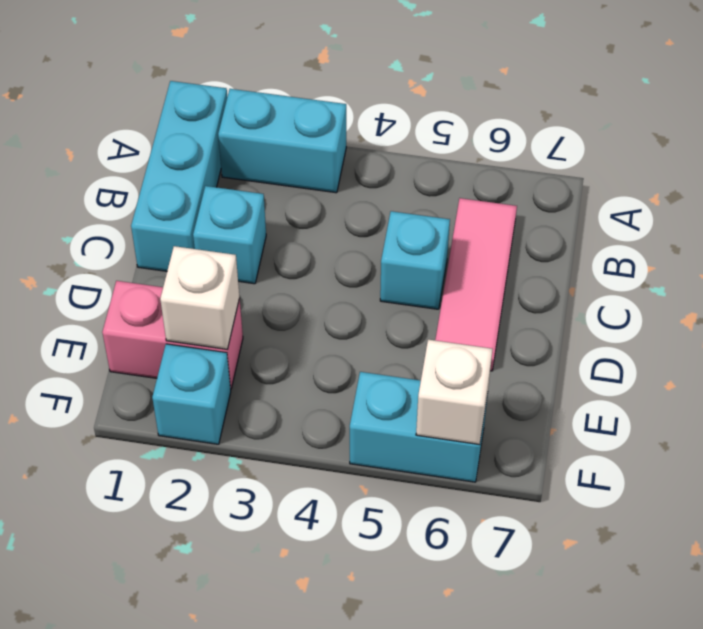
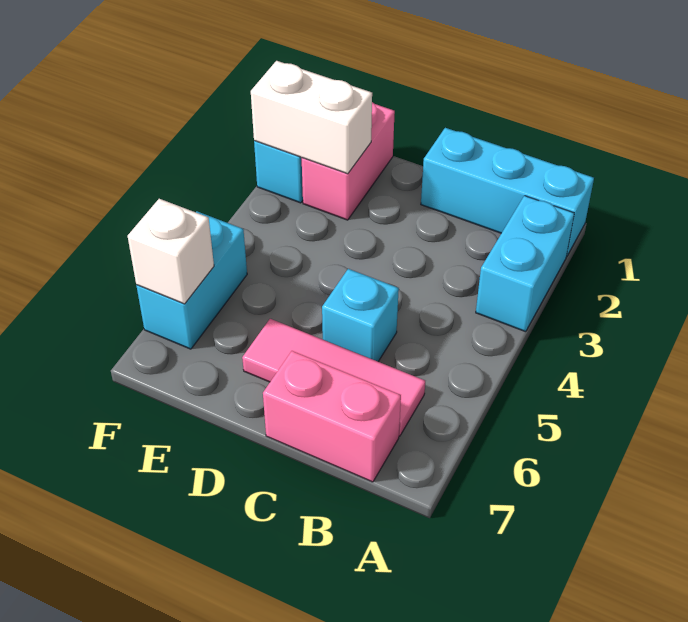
none -> pink 1x2 brick [263,351,401,482]
cyan 1x1 brick [193,186,266,284] -> none
white 1x1 brick [160,246,240,350] -> white 1x2 brick [251,61,372,174]

